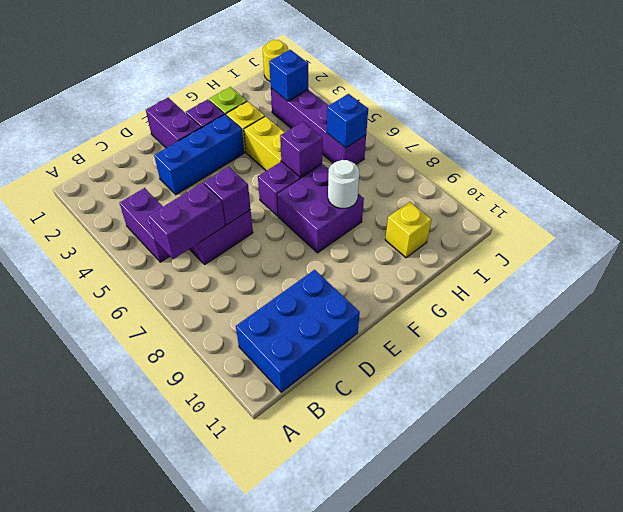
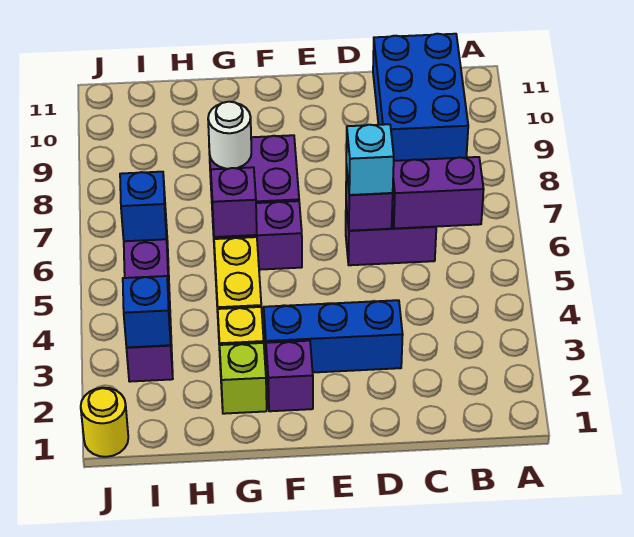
purple 1x2 brick [120,188,170,262] -> none
blue 2x3 brick [236,270,360,392] -> blue 2x3 brick turned to [373,34,468,161]
none -> cyan 1x1 brick [346,124,394,195]
purple 1x2 brick [146,98,201,148] -> none
yellow 1x1 brick [385,202,431,258] -> none

